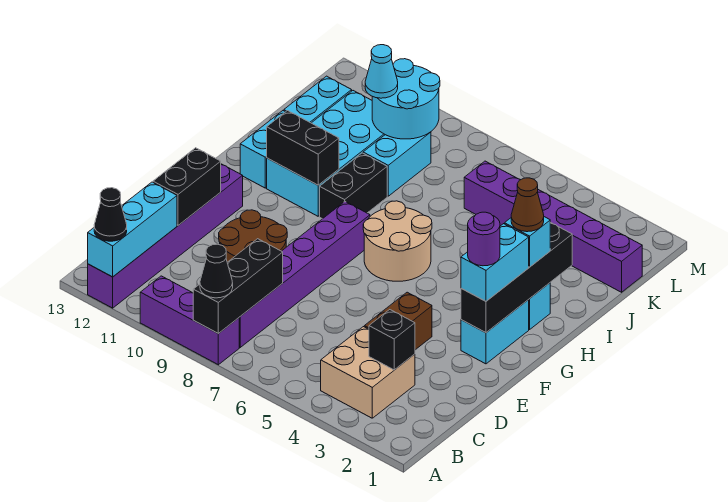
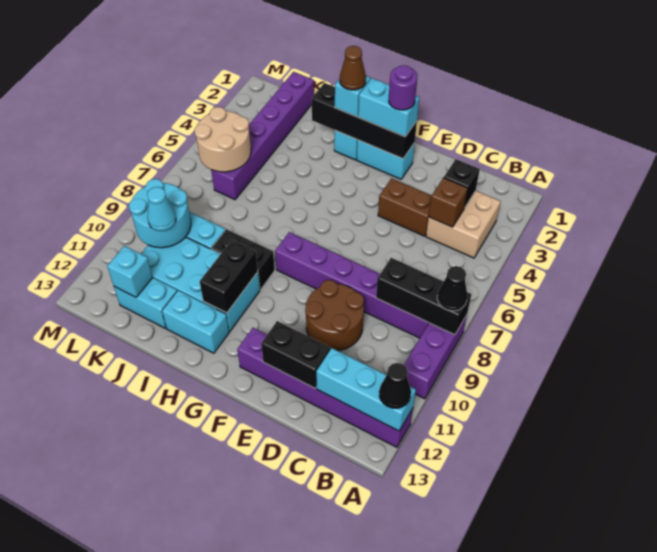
none -> brown 1x1 brick [429,178,468,227]
tan 2x2 round brick [363,201,432,281] -> tan 2x2 round brick moved to [194,107,251,172]
none -> cyan 1x1 brick [107,246,153,297]

